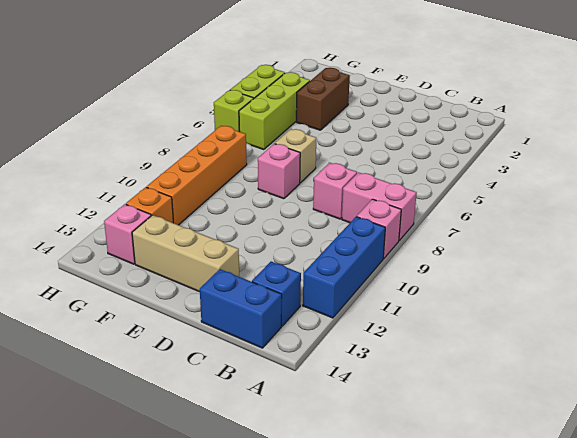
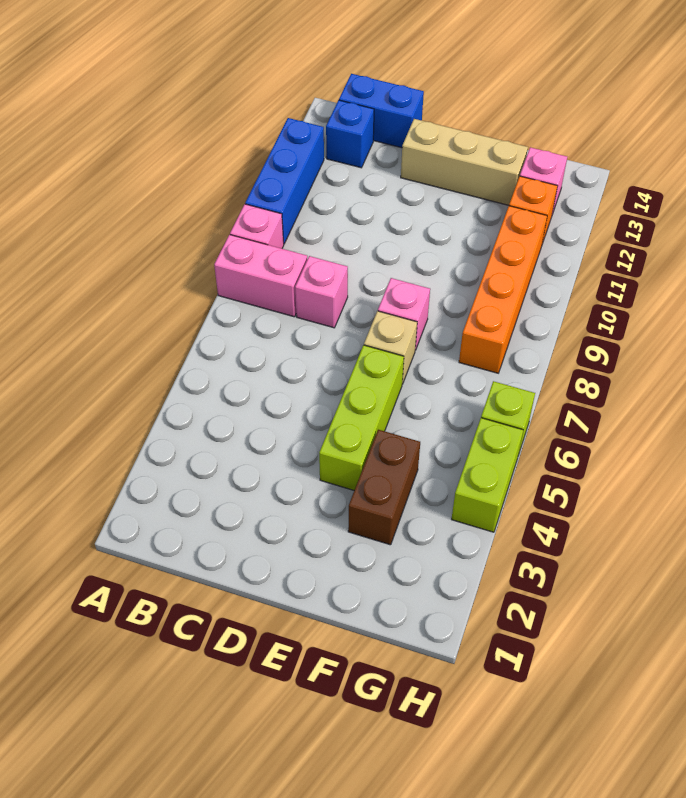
lime 1x3 brick [239,72,310,150] -> lime 1x3 brick moved to [319,345,404,490]

